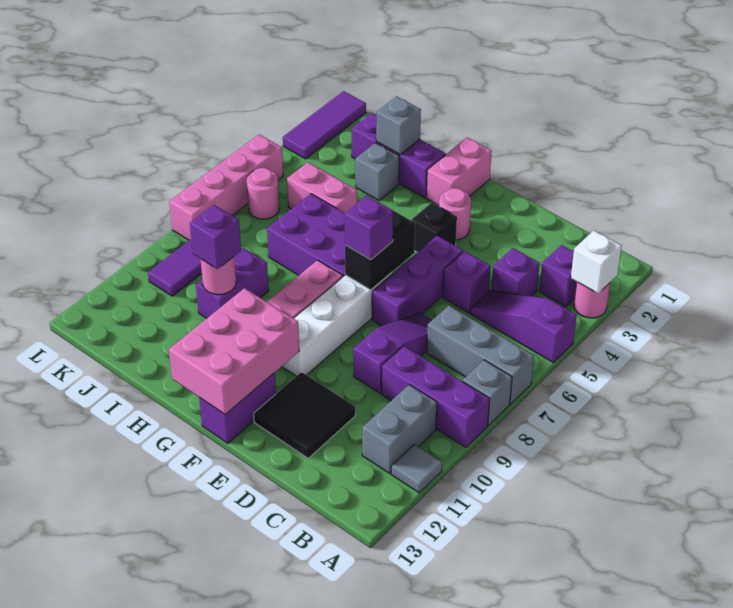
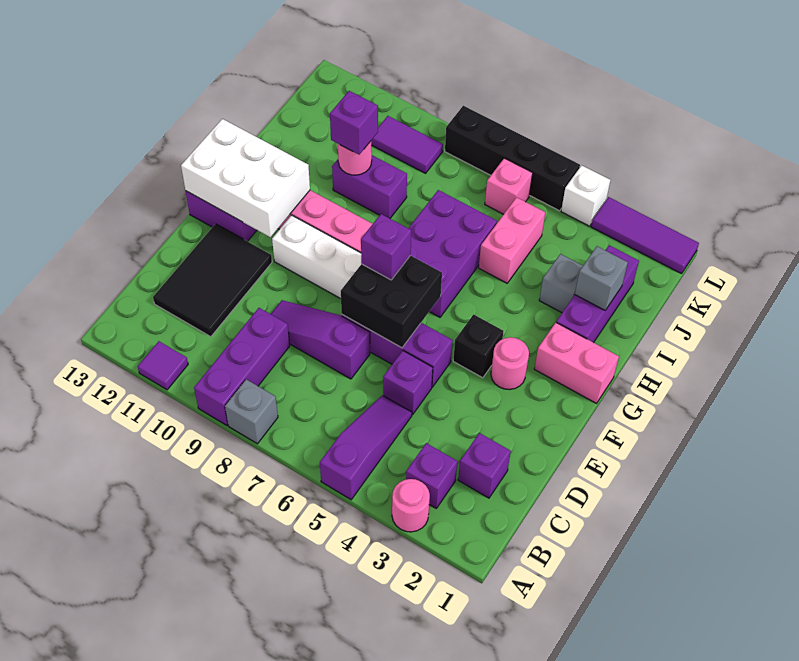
white 1x1 brick [571,230,622,293] -> white 1x1 brick moved to [561,165,610,226]
grey 1x3 brick [427,306,534,404] -> none
grey 1x1 tile [391,444,442,493] -> purple 1x1 tile [138,341,188,390]
grey 1x2 brick [362,385,437,474] -> none
purple 1x1 brick [491,248,540,296] -> purple 1x1 brick moved to [458,433,511,498]
purple 1x3 slope [353,313,432,393] -> purple 1x3 slope turned to [271,300,370,379]
black 2x2 tile [254,372,355,458] -> black 2x3 tile [153,224,272,337]
black 1x2 brick [345,211,415,290] -> black 2x2 brick [341,255,442,348]
pink 2x3 brick [169,288,299,414] -> white 2x3 brick [181,119,310,237]
pink 1x1 round brick [247,168,279,219] -> pink 1x1 brick [485,158,533,214]
pink 1x4 brick [169,134,283,240] -> black 1x4 brick [445,106,580,211]

